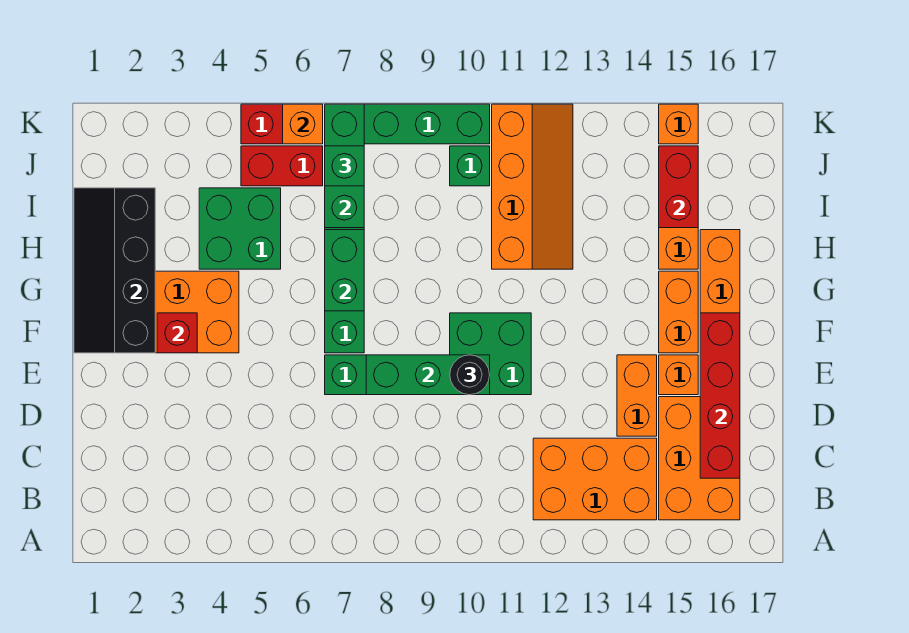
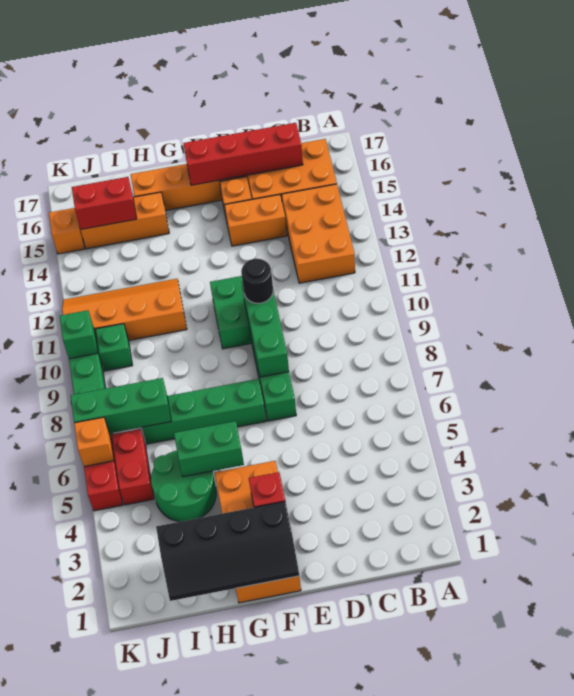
orange 1x2 brick [659,271,698,353] -> none
green 1x2 brick [325,230,364,311] -> green 1x2 brick moved to [174,421,244,477]
green 2x2 brick [199,188,281,269] -> green 2x2 round brick [151,451,216,522]
green 1x1 brick [325,146,364,186] -> green 1x1 brick moved to [60,310,97,359]

